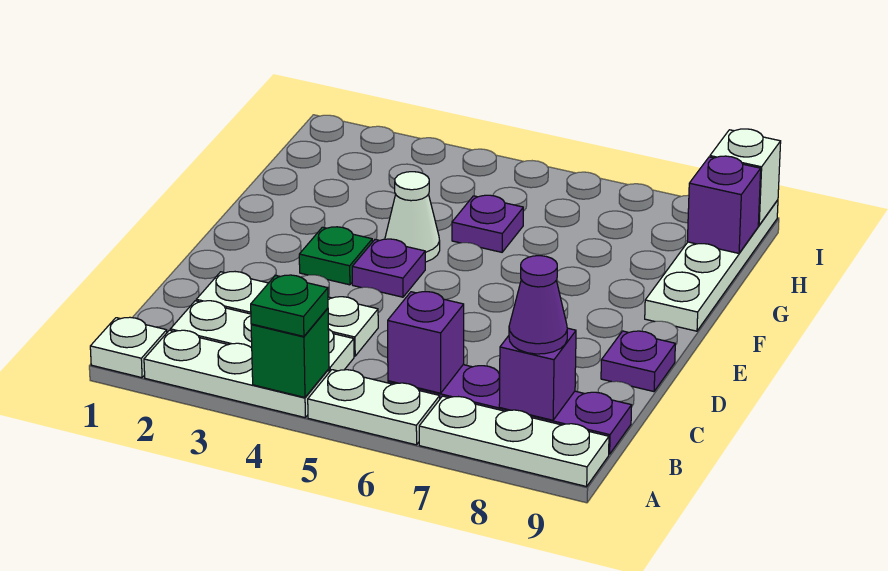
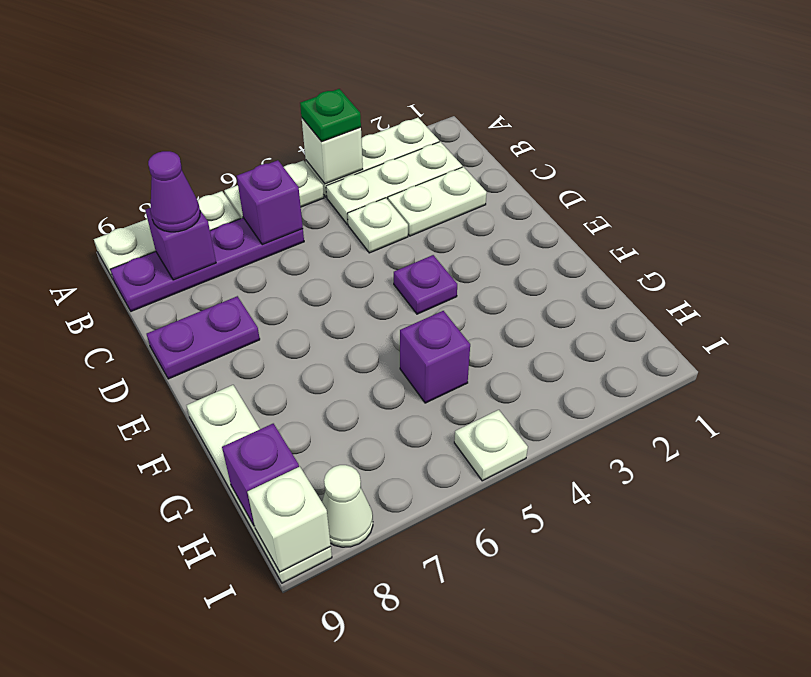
white 1x1 plate [90,317,167,378] -> white 1x1 plate moved to [454,410,528,481]
green 1x1 brick [251,308,329,397] -> white 1x1 brick [302,118,363,184]
purple 1x1 plate [601,331,675,392] -> purple 1x2 plate [147,296,260,379]
green 1x1 plate [299,227,372,285] -> none
white 1x1 cone [385,172,440,262] -> white 1x1 cone moved to [322,465,373,547]
purple 1x1 plate [452,195,523,252] -> purple 1x1 brick [400,311,470,403]

